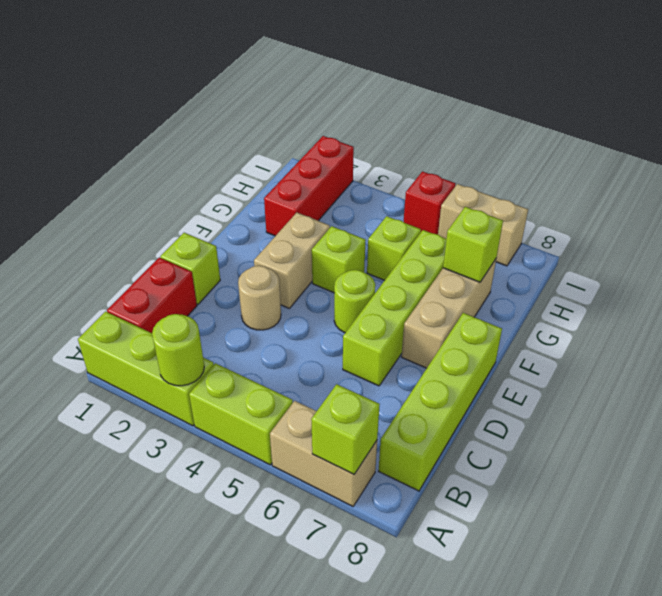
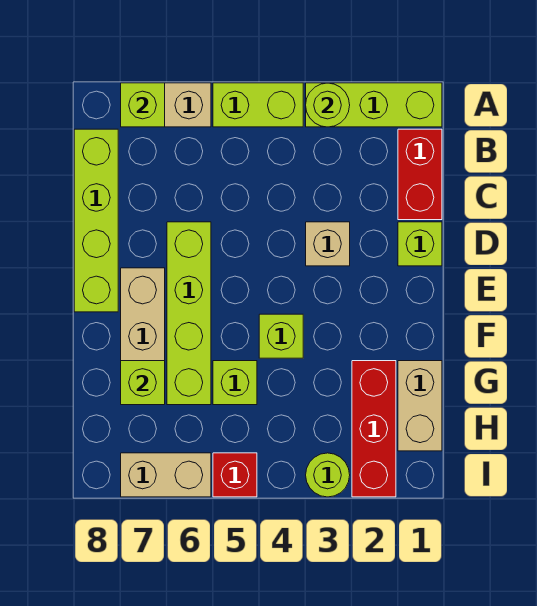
tan 1x1 round brick [238,266,281,330] -> tan 1x1 brick [306,222,350,266]
tan 1x2 brick [254,213,330,309] -> tan 1x2 brick moved to [398,361,442,451]
lime 1x1 round brick [334,270,375,333] -> lime 1x1 round brick moved to [306,453,350,497]

